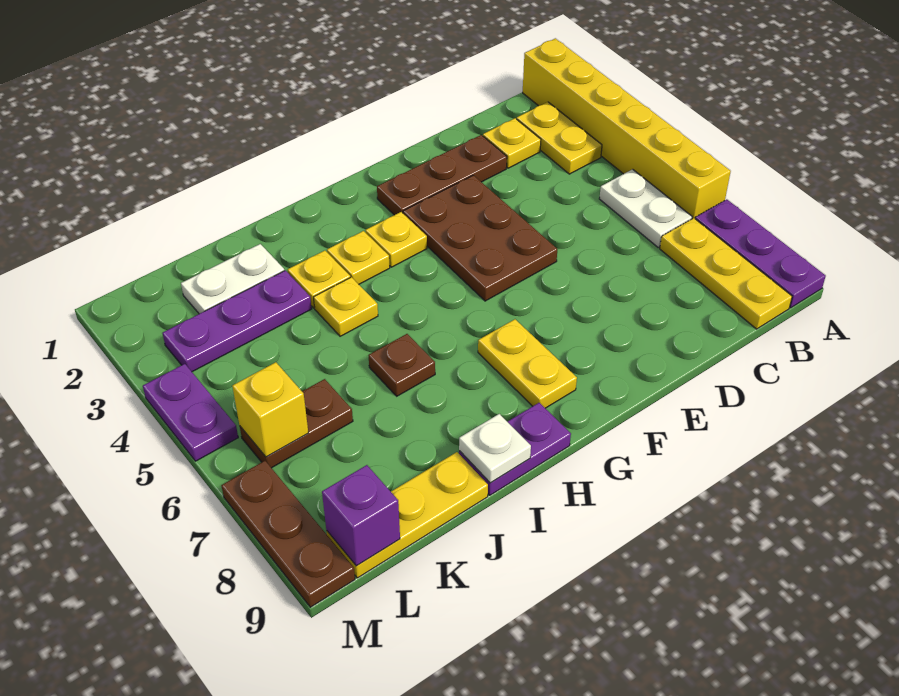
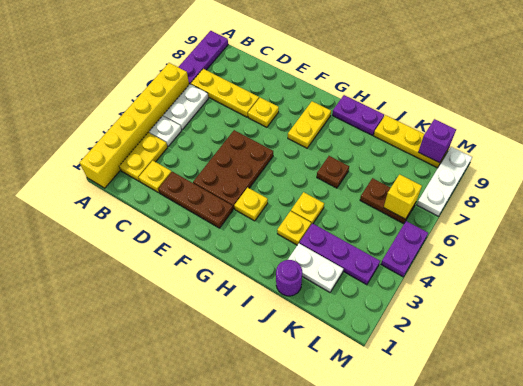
yellow 1x3 plate [660,218,792,329] -> yellow 1x3 plate turned to [191,69,259,117]
yellow 1x1 plate [327,231,390,284] -> yellow 1x1 plate moved to [248,98,279,127]
white 1x1 plate [459,414,531,483] -> white 1x1 plate moved to [149,116,182,146]
none -> purple 1x1 round brick [276,260,302,296]
brown 1x3 plate [221,461,355,607] -> white 1x3 plate [417,147,472,216]

